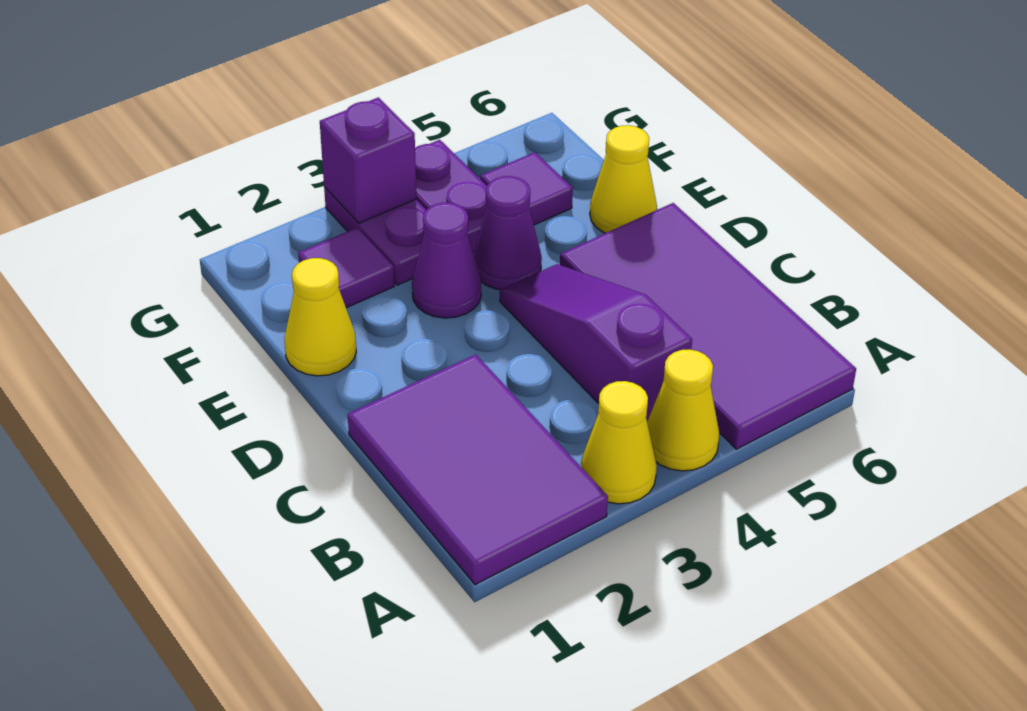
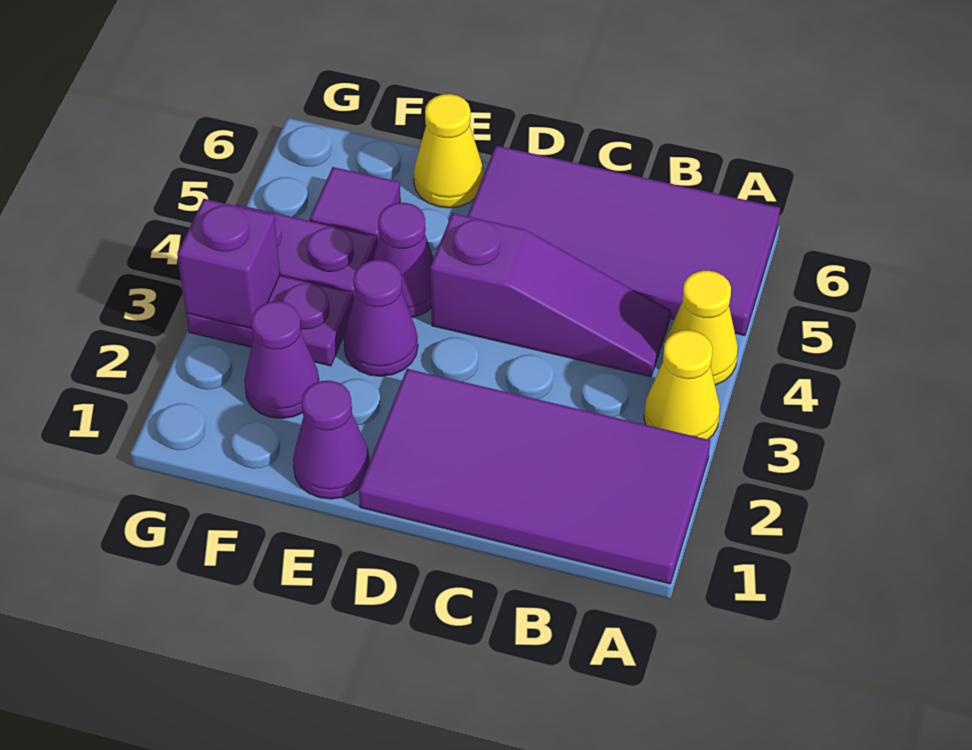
purple 2x3 tile [348,354,608,585] -> purple 2x4 tile [359,369,710,584]
purple 1x3 slope [500,264,692,421] -> purple 1x3 slope turned to [430,213,670,377]
yellow 1x1 cone [284,258,356,376] -> purple 1x1 cone [293,381,370,499]
purple 1x1 tile [298,228,394,308] -> purple 1x1 cone [244,301,319,419]

